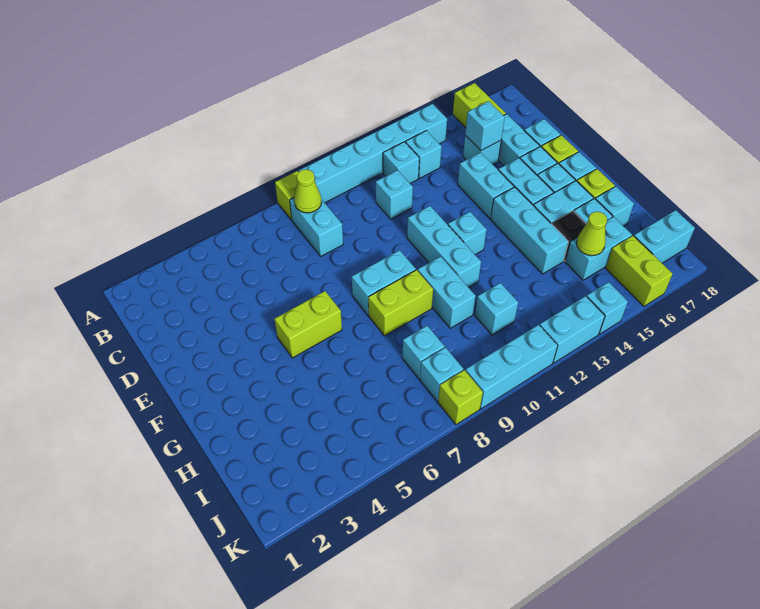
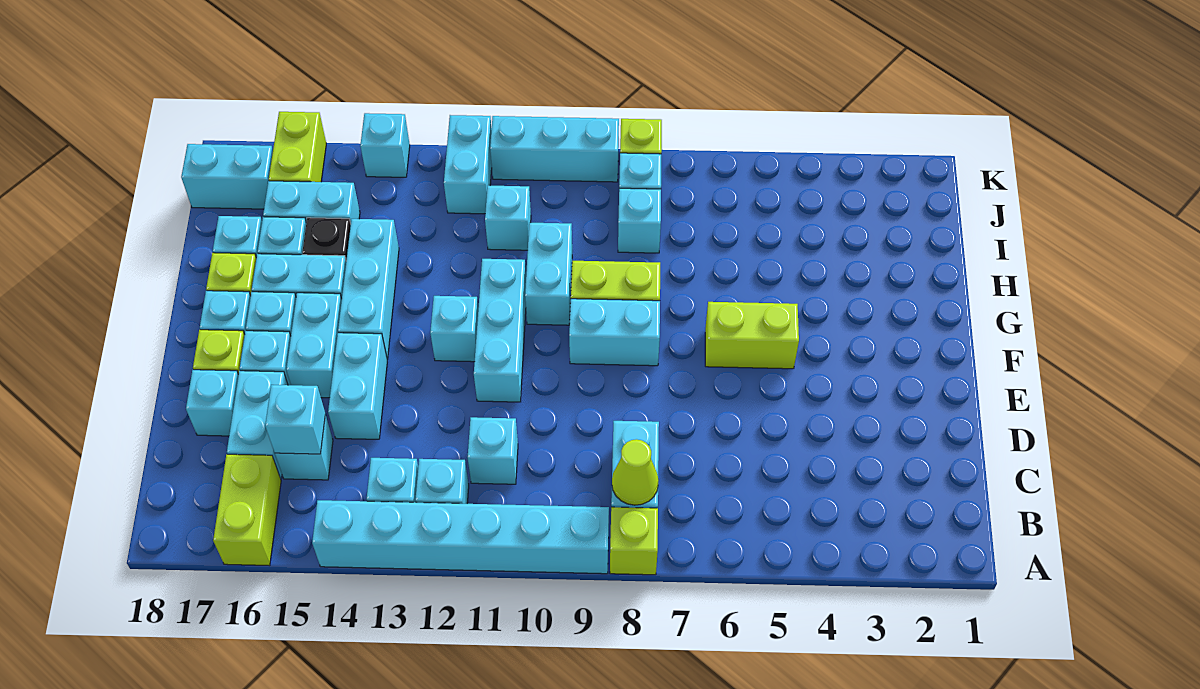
lime 1x1 cone [577,212,607,256] -> none
cyan 1x2 brick [540,296,605,363] -> cyan 1x2 brick turned to [444,115,492,214]

